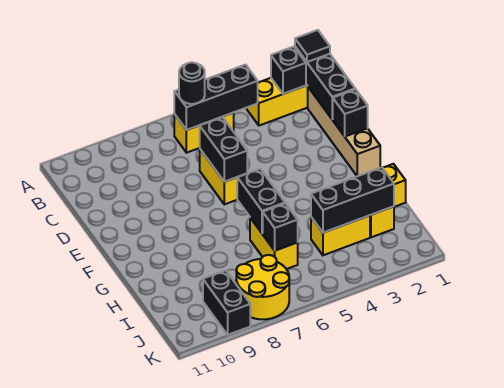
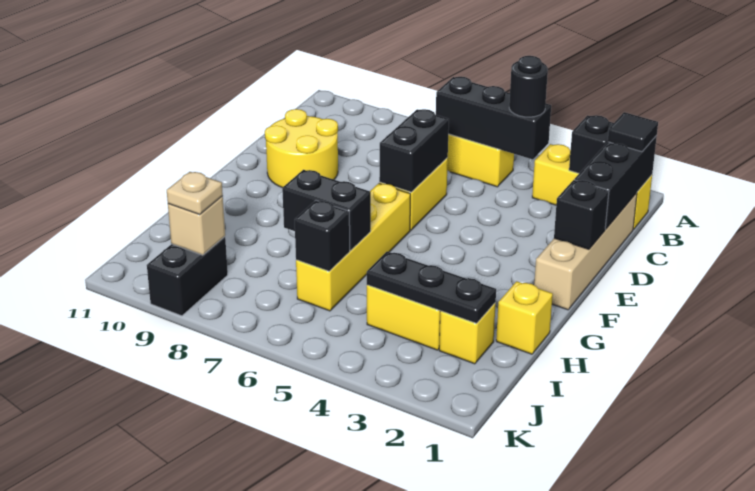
black 1x1 round brick [179,62,205,104] -> black 1x1 round brick moved to [509,56,548,117]
black 1x2 brick [237,169,285,233] -> black 1x2 brick turned to [282,170,371,250]
yellow 1x2 brick [250,218,298,269] -> yellow 1x4 brick [296,183,410,311]
black 1x3 brick [311,167,394,233] -> black 1x3 plate [367,252,496,324]
yellow 2x2 round brick [236,255,289,319] -> yellow 2x2 round brick moved to [265,109,338,188]
none -> tan 1x1 brick [168,196,225,255]
none -> tan 1x1 plate [167,172,223,215]

